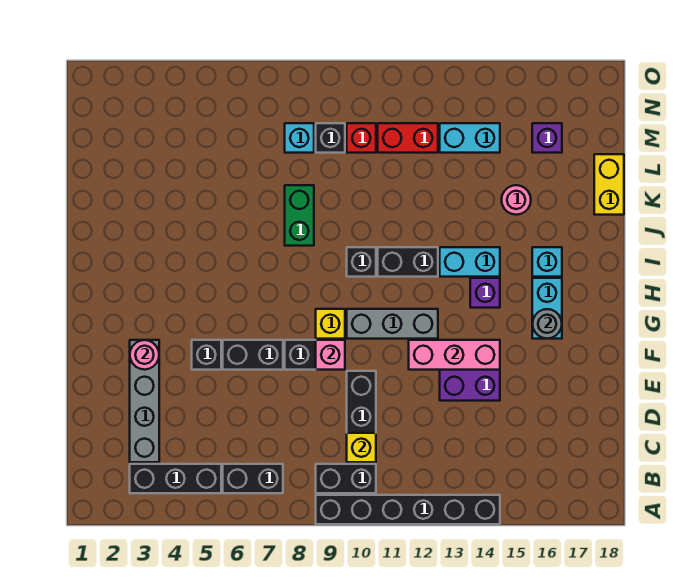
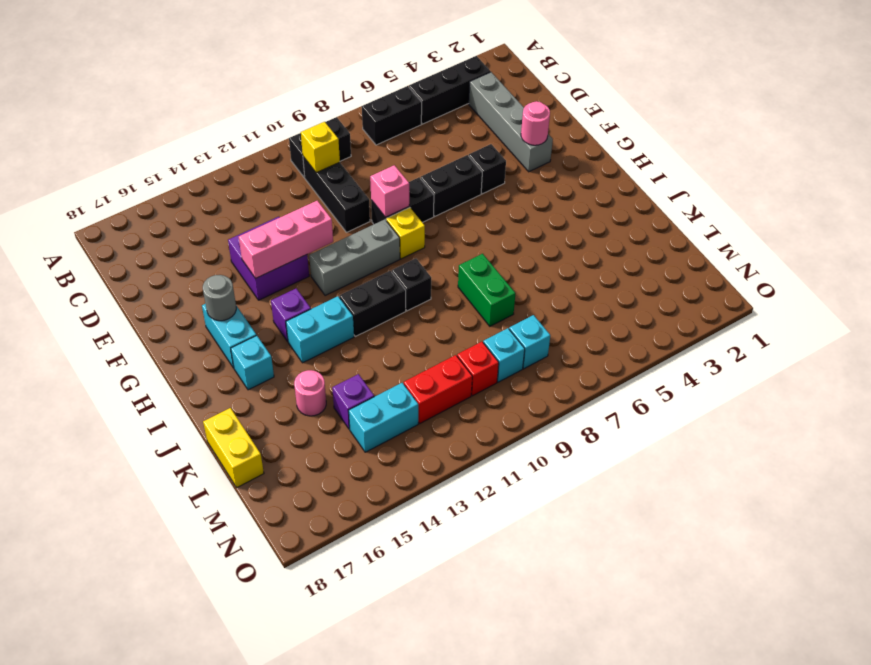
black 1x6 brick [316,495,500,524] -> none
black 1x1 brick [316,123,345,153] -> cyan 1x1 brick [483,328,525,382]
purple 1x1 brick [532,123,562,153] -> purple 1x1 brick moved to [332,374,374,429]

